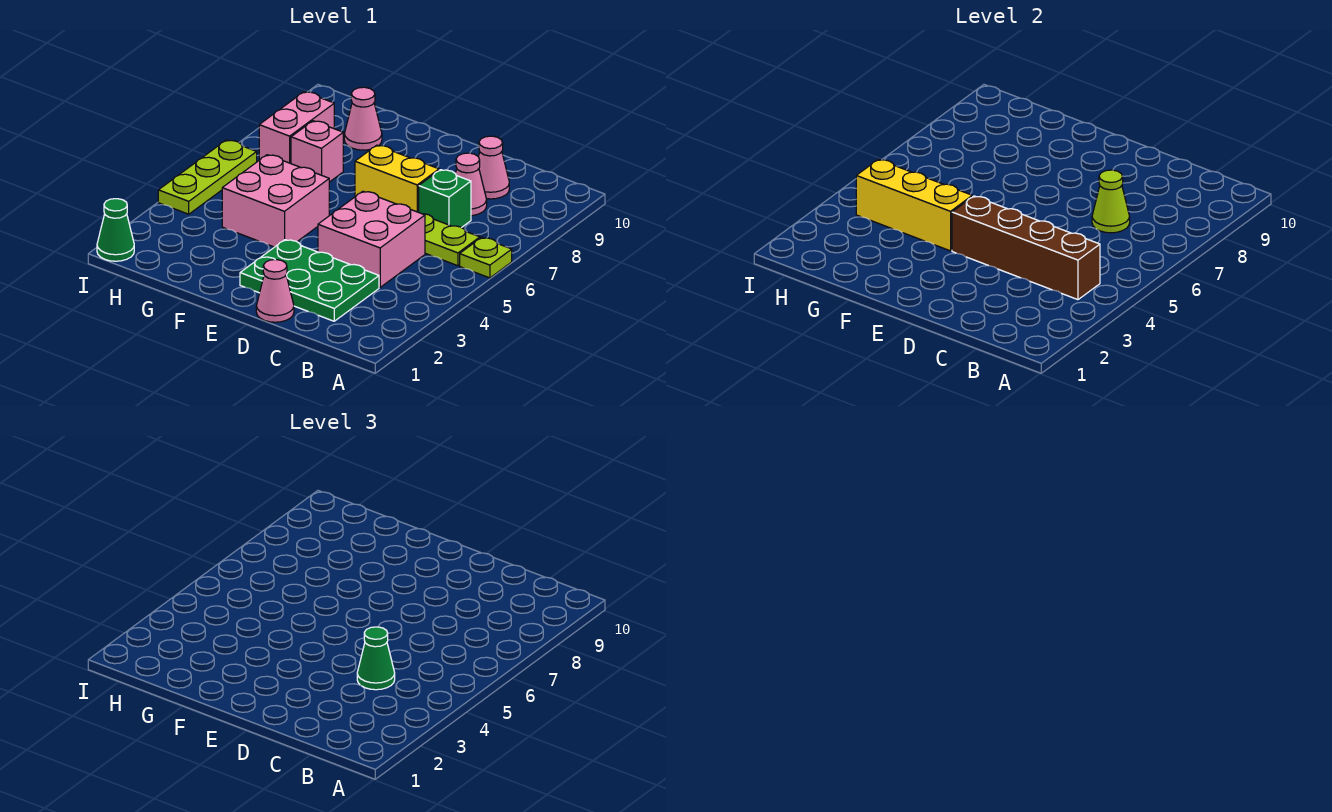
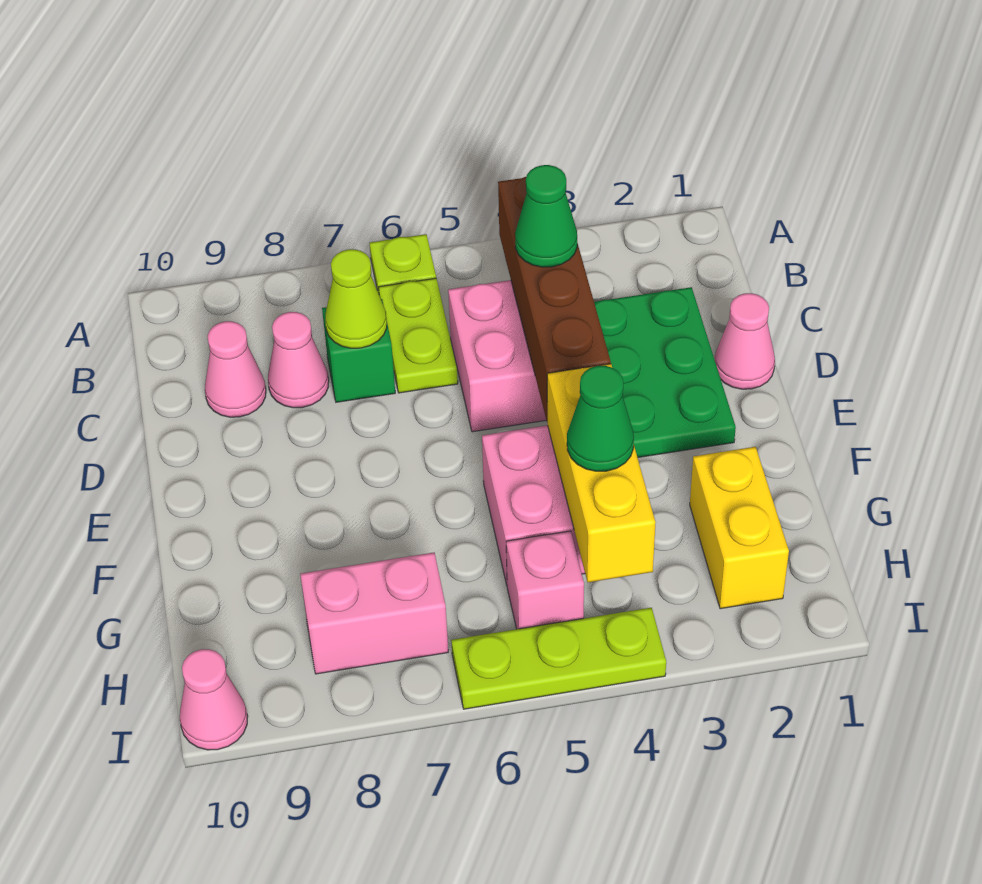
yellow 1x2 brick [355,145,439,212] -> yellow 1x2 brick moved to [690,447,789,609]
pink 1x1 brick [291,121,343,182] -> pink 1x1 brick moved to [506,531,584,629]
pink 1x1 cone [344,87,382,150] -> pink 1x1 cone moved to [180,649,248,750]
green 1x1 cone [97,199,134,261] -> green 1x1 cone moved to [567,366,634,471]

